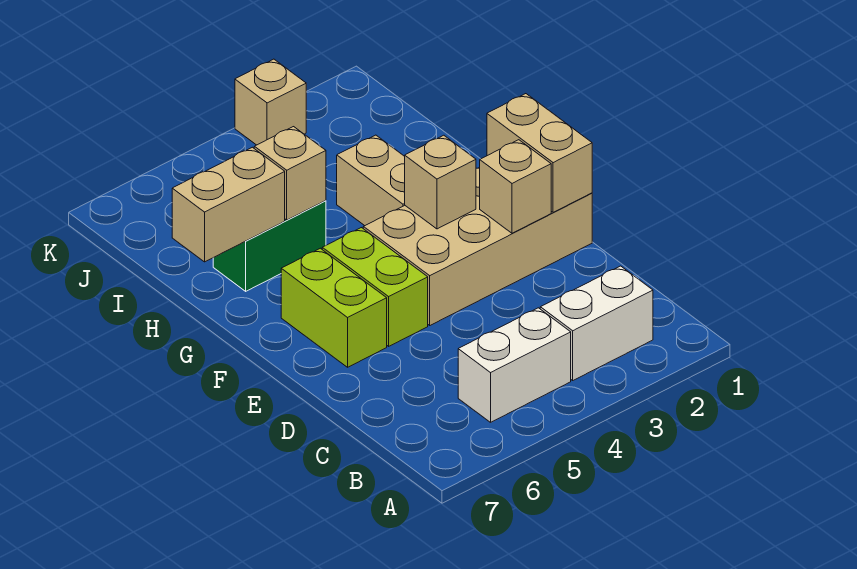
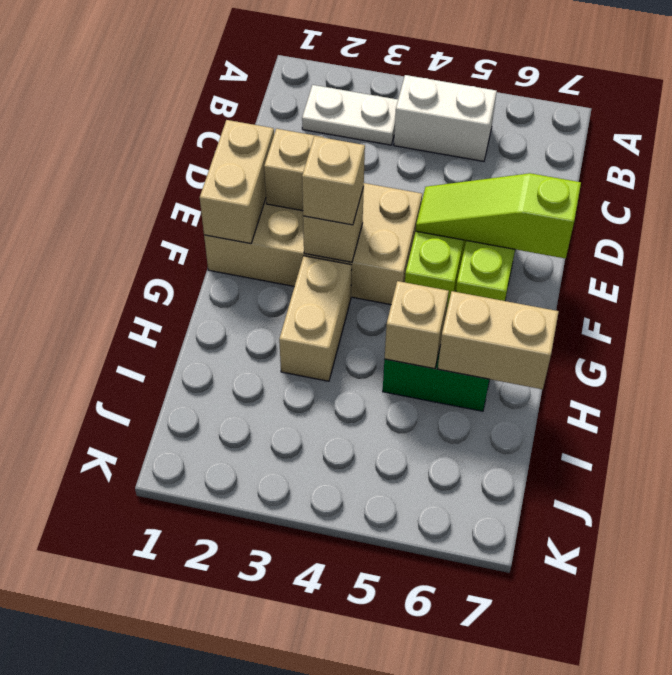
white 1x2 brick [540,266,653,380] -> white 1x2 plate [302,85,398,145]
none -> lime 1x3 slope [416,173,581,259]
tan 1x1 brick [235,59,306,145] -> tan 1x1 brick moved to [302,136,365,225]

